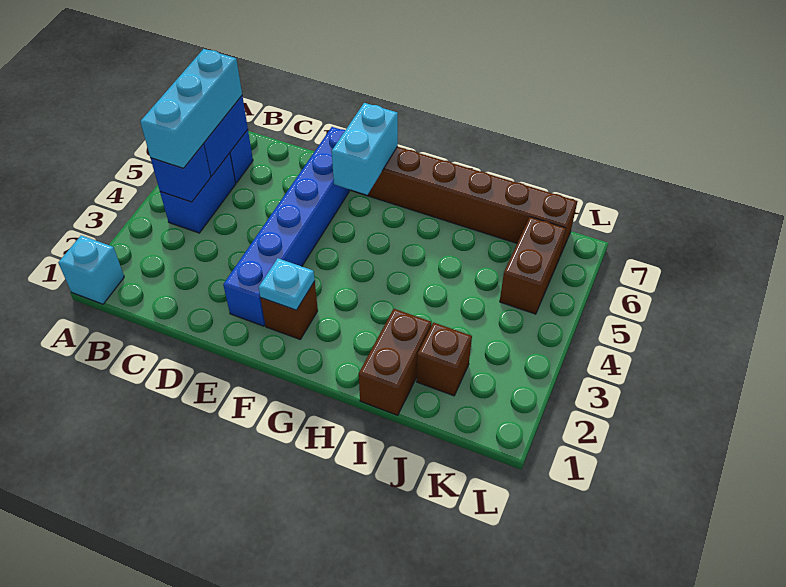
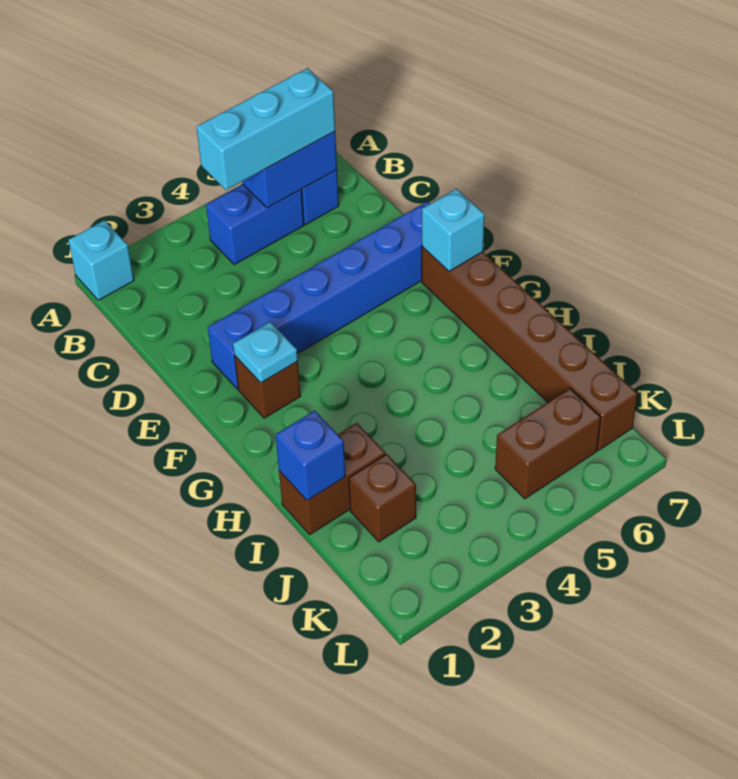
blue 1x1 brick [151,144,211,202] -> blue 1x1 brick moved to [276,411,345,501]
cyan 1x2 brick [332,103,398,195] -> cyan 1x1 brick [422,189,485,271]

